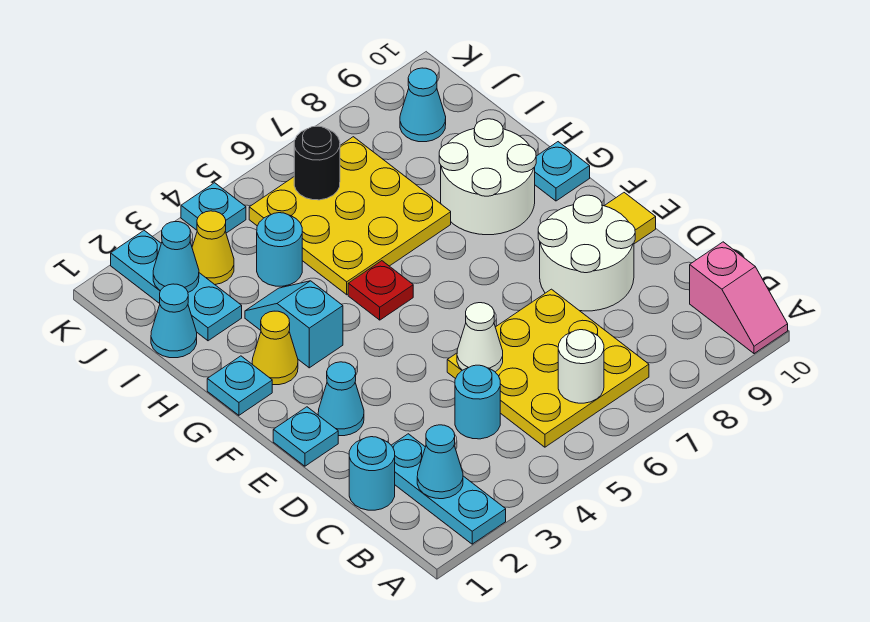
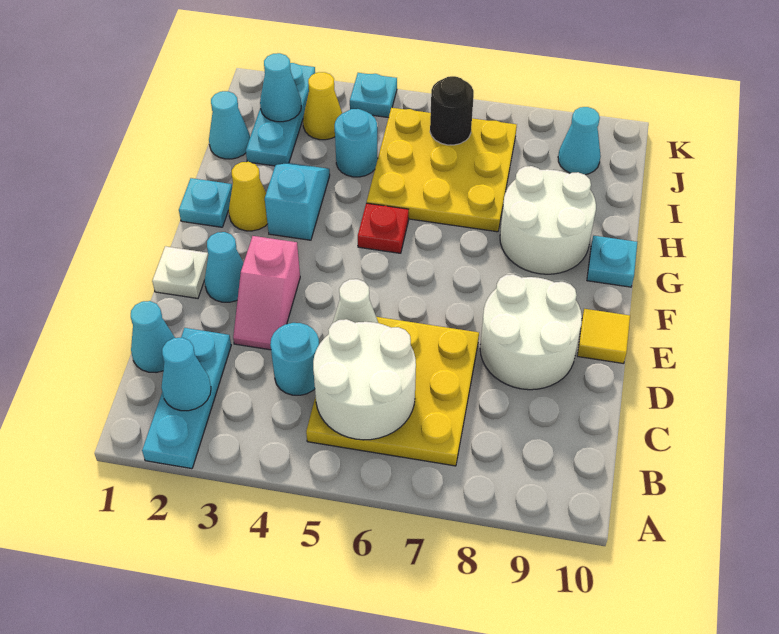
pink 1x2 slope [690,242,788,354] -> pink 1x2 slope moved to [233,236,300,350]
white 1x1 round brick [558,330,604,403] -> white 2x2 round brick [313,319,416,440]
cyan 1x1 round brick [349,437,395,510] -> cyan 1x1 cone [131,301,175,372]
cyan 1x1 plate [273,407,338,466] -> white 1x1 plate [152,246,208,298]

